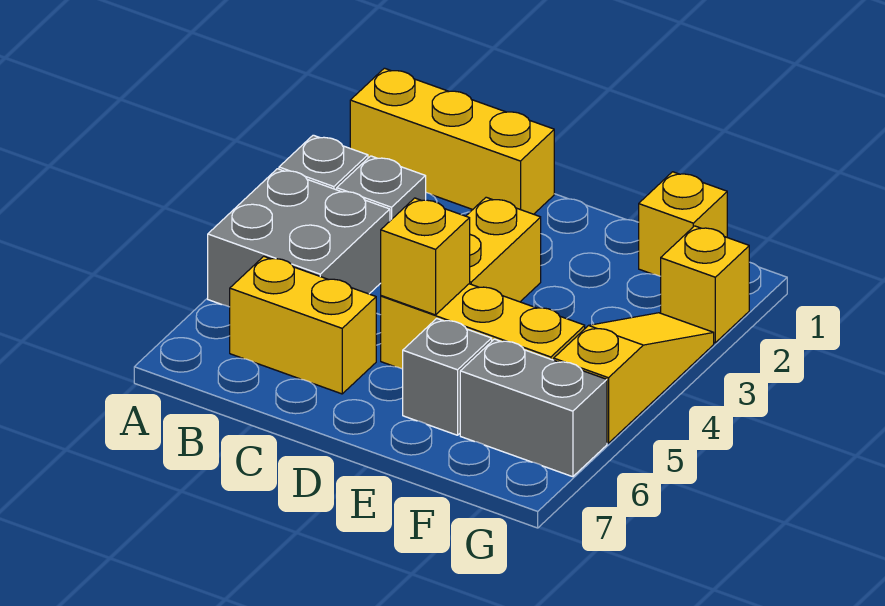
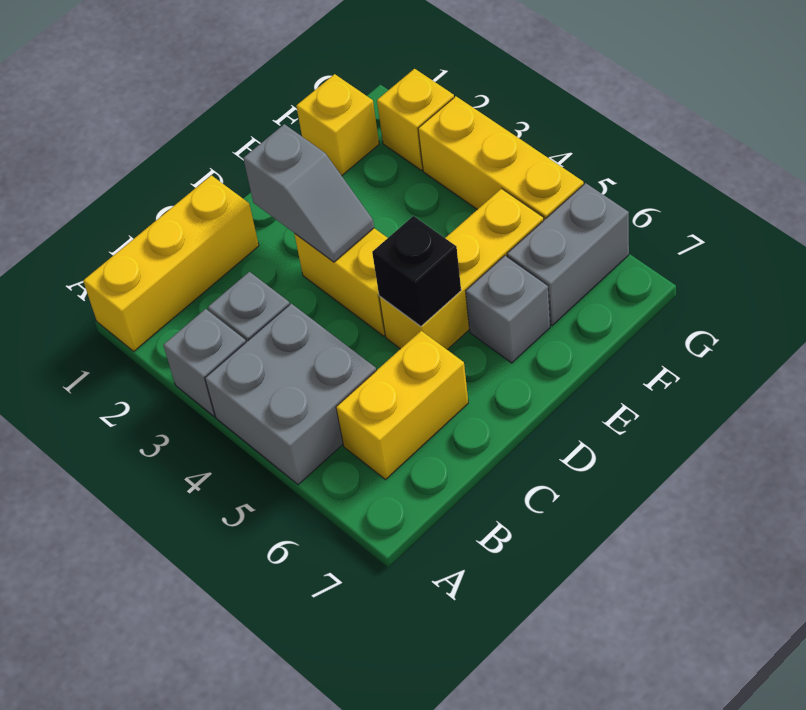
none -> grey 1x2 slope [243,124,374,262]
yellow 1x1 brick [381,198,470,315] -> black 1x1 brick [372,216,461,326]
yellow 1x3 slope [554,313,714,443] -> yellow 1x3 brick [418,96,584,220]

